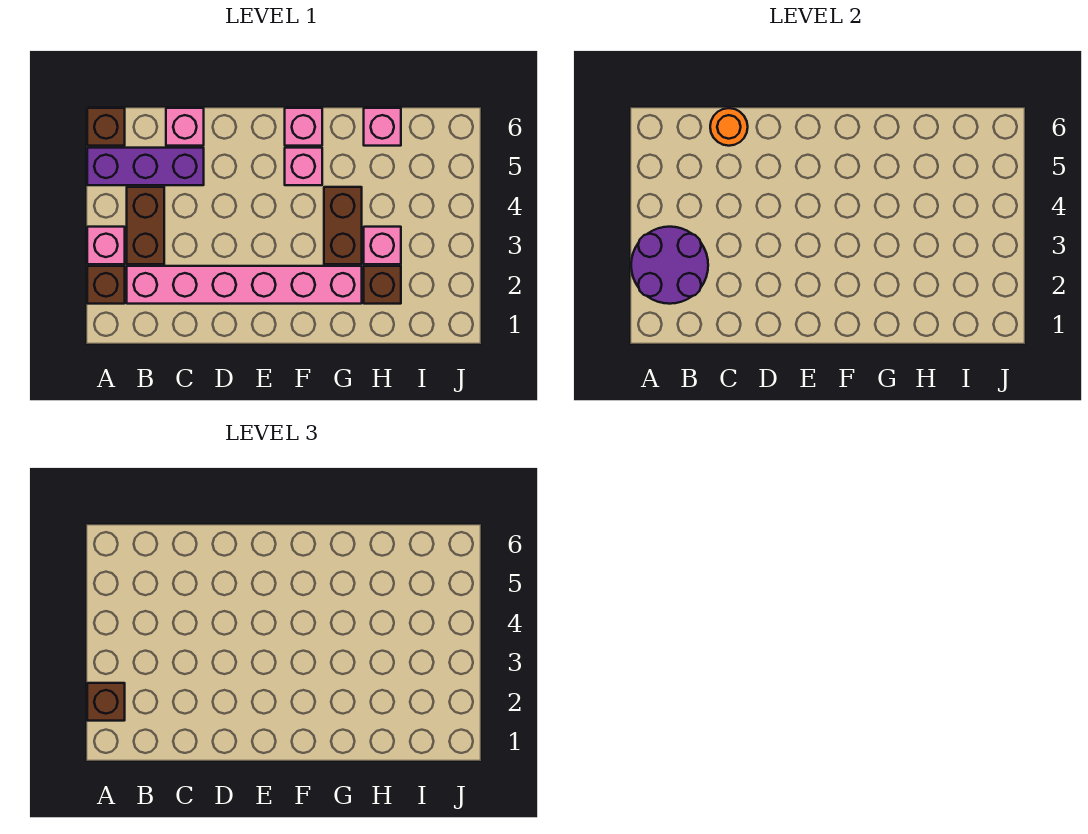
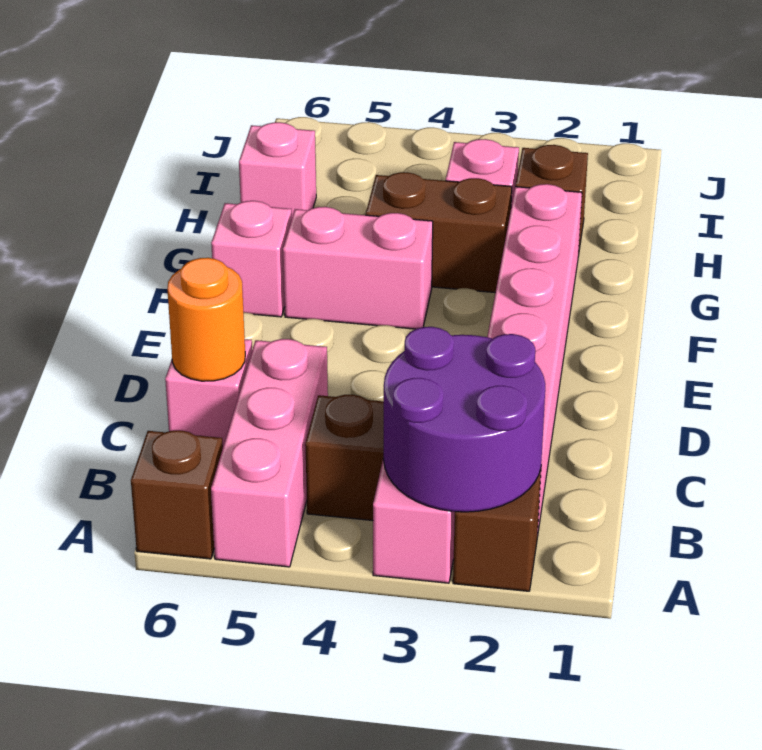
brown 1x1 brick [87,683,125,721] -> none
purple 1x3 brick [87,148,204,185] -> pink 1x3 brick [211,339,328,567]
pink 1x1 brick [285,148,322,185] -> pink 1x2 brick [283,207,433,329]

